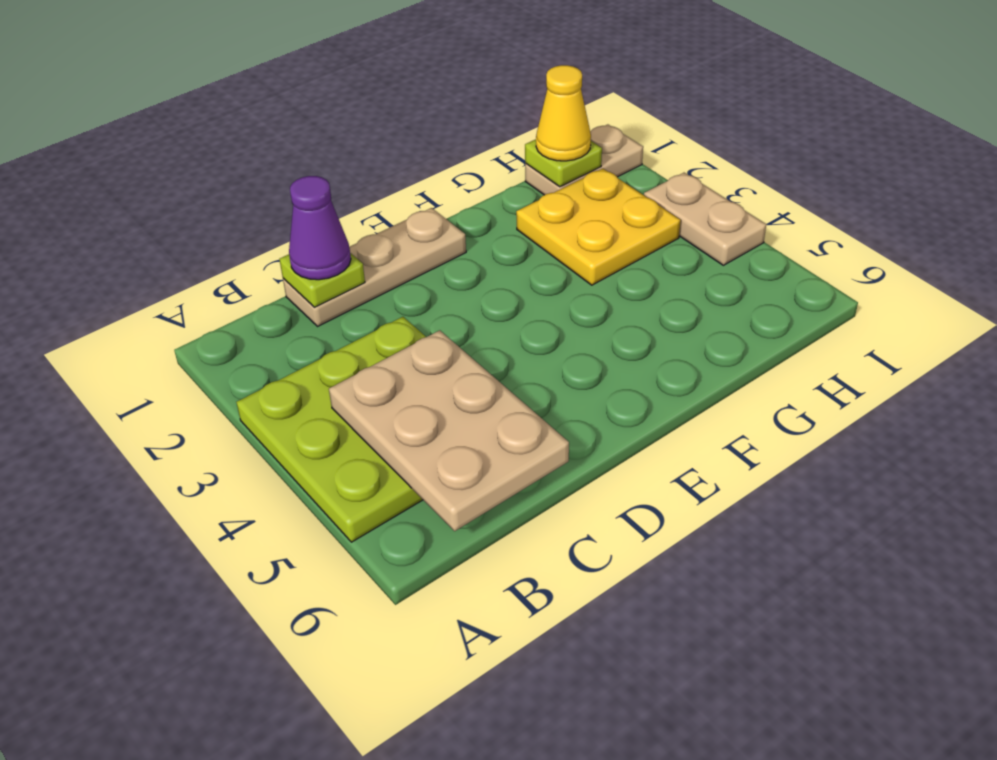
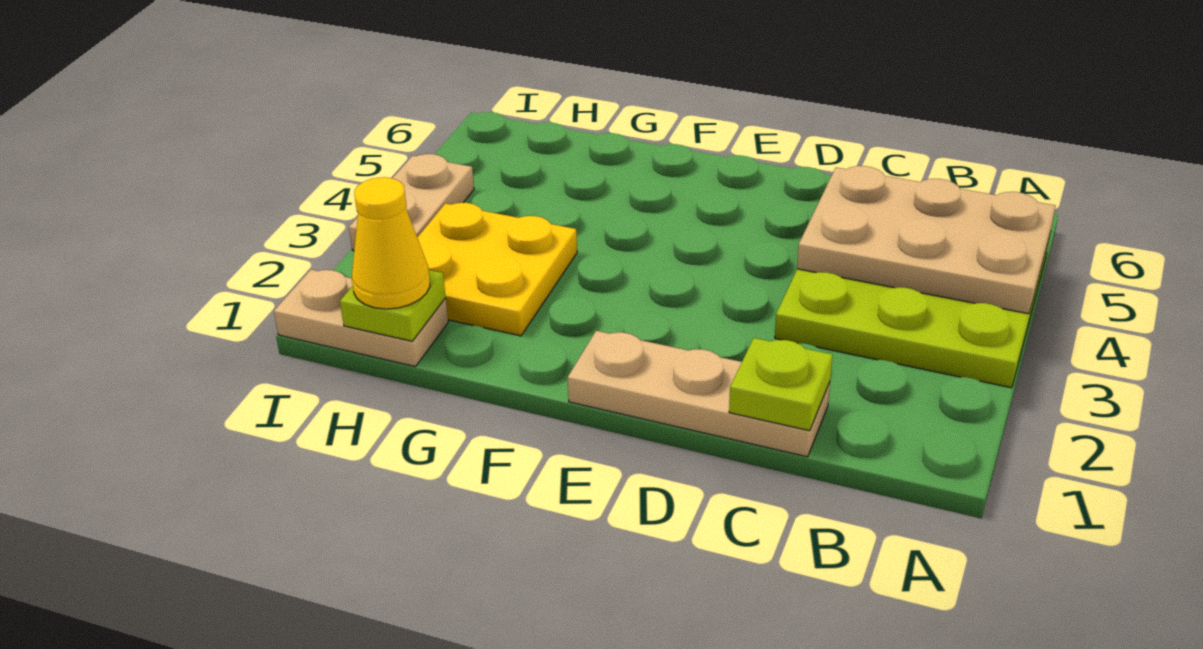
tan 2x3 plate [329,330,569,531] -> tan 2x3 plate turned to [797,166,1055,314]
purple 1x1 cone [289,176,351,280] -> none

